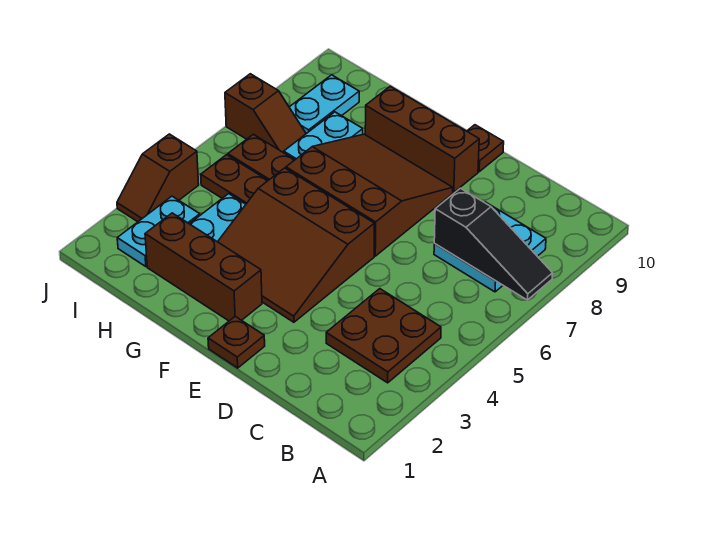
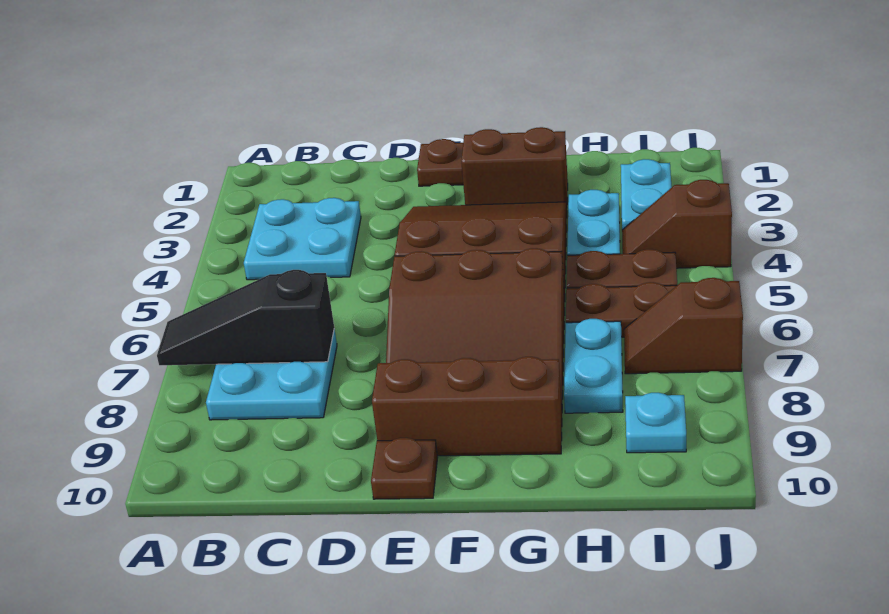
brown 2x2 plate [326,289,441,383] -> cyan 2x2 plate [244,198,361,280]
brown 1x3 brick [145,213,262,321] -> brown 1x2 brick [461,127,568,205]
cyan 1x2 plate [289,75,359,134] -> cyan 1x1 plate [625,393,686,453]
brown 1x2 slope [117,134,199,222] -> brown 1x2 slope turned to [622,180,732,268]

